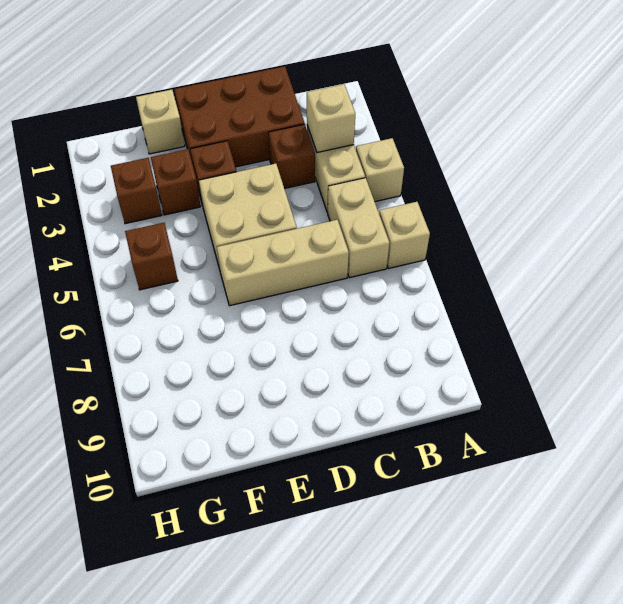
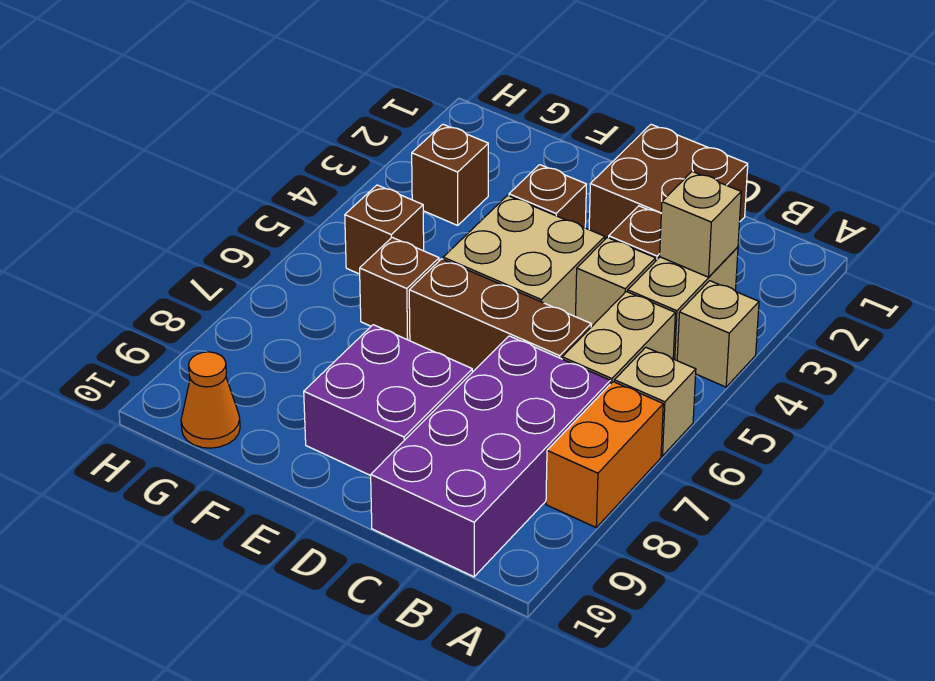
none -> orange 1x2 brick [546,382,663,527]
none -> purple 2x4 brick [371,336,610,577]
brown 2x3 brick [174,66,305,167] -> brown 2x2 brick [589,124,748,239]
tan 1x3 brick [217,220,349,306] -> brown 1x3 brick [409,259,591,372]
none -> purple 2x2 brick [304,325,472,476]
tan 1x1 brick [136,90,185,154] -> tan 1x1 brick moved to [576,237,656,327]
brown 1x1 brick [151,149,201,215] -> brown 1x1 brick moved to [360,237,439,341]
none -> orange 1x1 cone [181,352,240,448]

